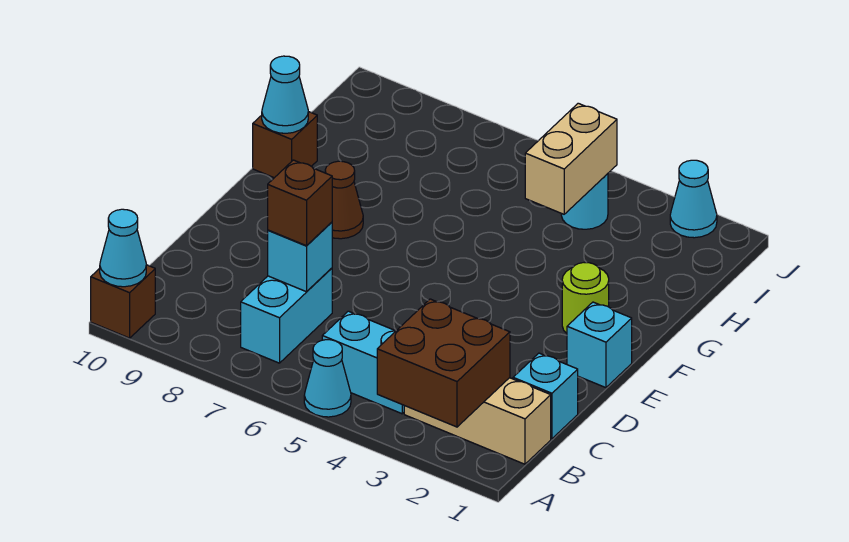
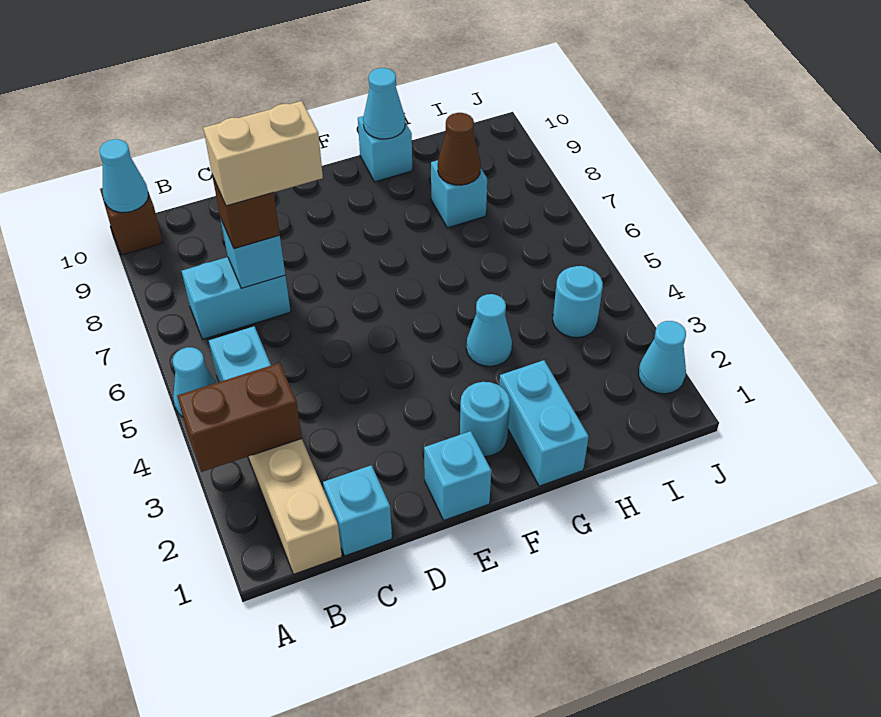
brown 2x2 brick [377,299,510,427] -> brown 1x2 brick [177,363,302,472]
lime 1x1 round brick [562,263,609,333] -> cyan 1x1 round brick [460,382,510,456]
brown 1x1 cone [325,161,363,239] -> brown 1x1 cone moved to [438,113,481,185]
none -> cyan 1x2 brick [499,360,589,486]
none -> cyan 1x1 cone [466,294,512,366]
brown 1x1 brick [253,112,317,178] -> cyan 1x1 brick [358,116,412,182]
tan 1x2 brick [525,103,617,214] -> tan 1x2 brick moved to [203,101,323,206]
none -> cyan 1x1 brick [431,160,487,228]

